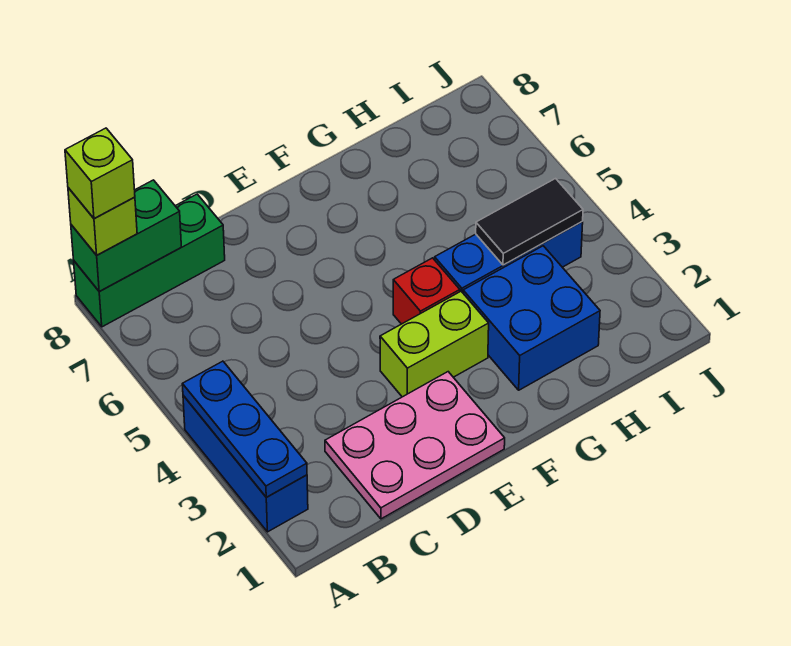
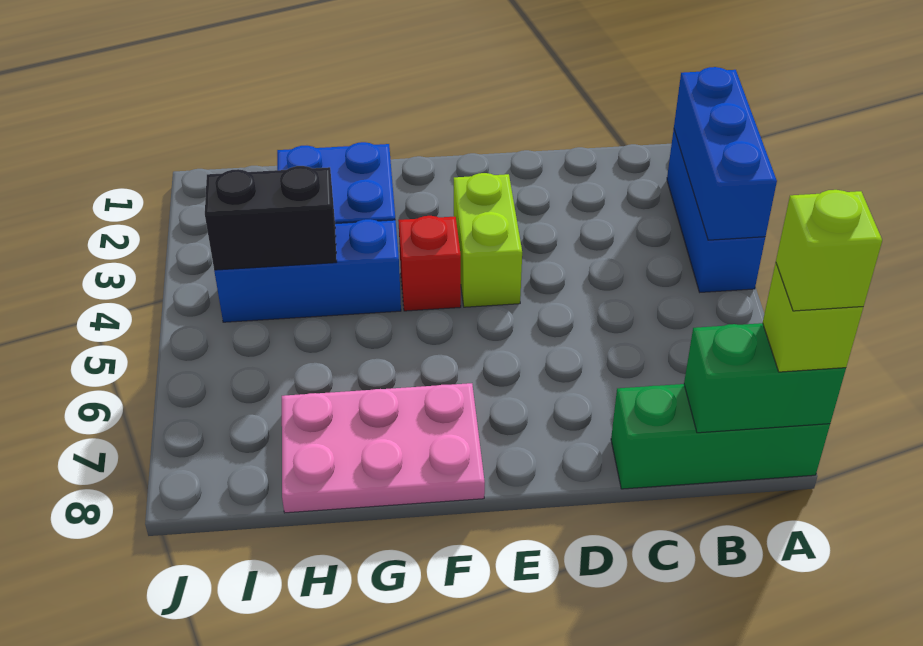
blue 1x3 plate [182,361,307,497] -> blue 1x3 brick [674,67,777,240]
pink 2x3 plate [325,372,505,519] -> pink 2x3 plate moved to [282,383,485,513]
lime 1x2 brick [380,291,489,397] -> lime 1x2 brick turned to [454,173,522,307]
black 1x2 tile [476,179,583,265] -> black 1x2 brick [205,166,337,270]

